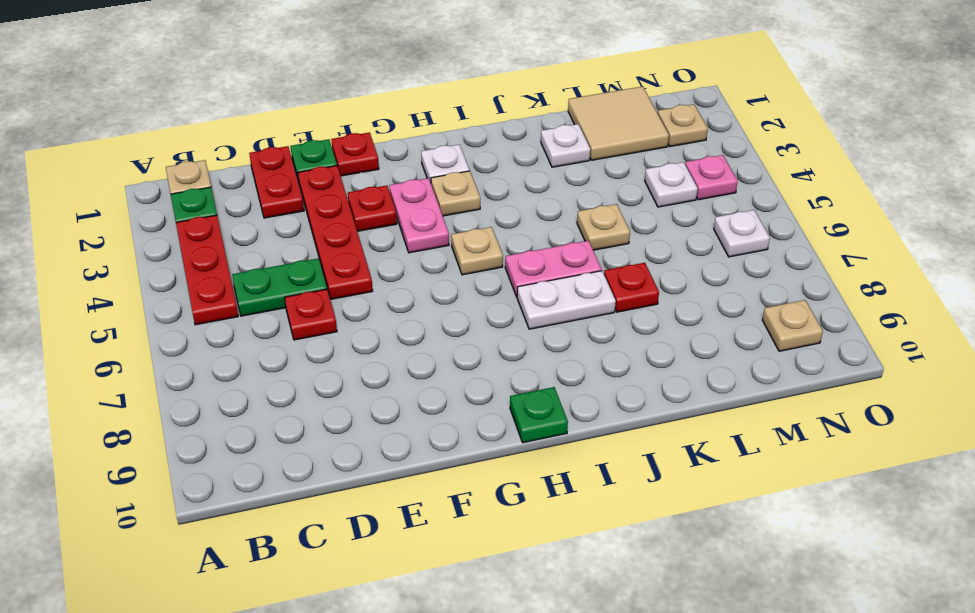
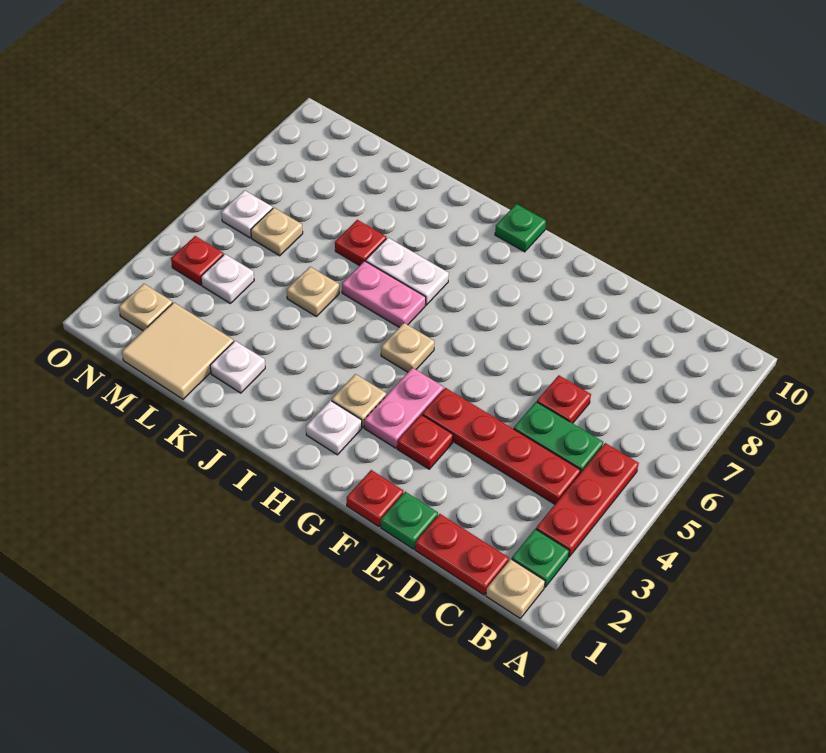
red 1x2 plate [249,146,304,218] -> red 1x2 plate turned to [415,514,509,595]
red 1x4 plate [298,166,373,299] -> red 1x4 plate turned to [422,388,581,504]
pink 1x1 plate [685,155,738,200] -> red 1x1 plate [171,236,224,285]
tan 1x1 plate [762,300,823,351] -> tan 1x1 plate moved to [251,208,303,256]

